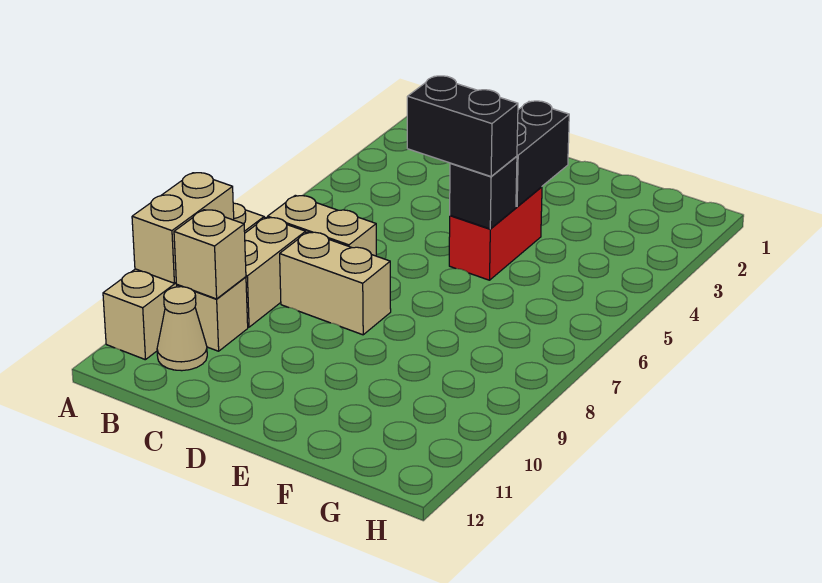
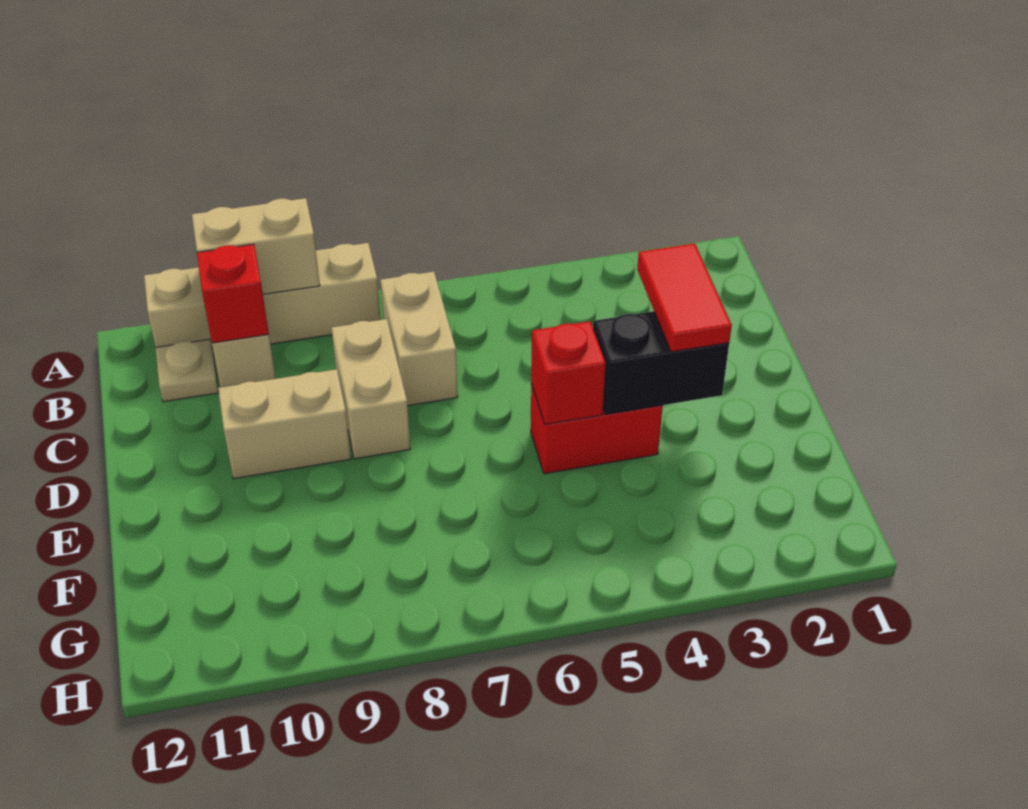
tan 1x2 brick [245,217,306,327] -> tan 1x2 brick moved to [218,369,351,479]
tan 1x1 brick [174,210,246,299] -> red 1x1 brick [197,244,269,343]
tan 1x1 cone [157,287,207,371] -> tan 1x1 plate [155,339,219,402]
none -> red 1x2 tile [637,243,732,352]
black 1x2 brick [407,76,518,176] -> none
black 1x1 brick [450,156,517,229] -> red 1x1 brick [531,321,606,424]

